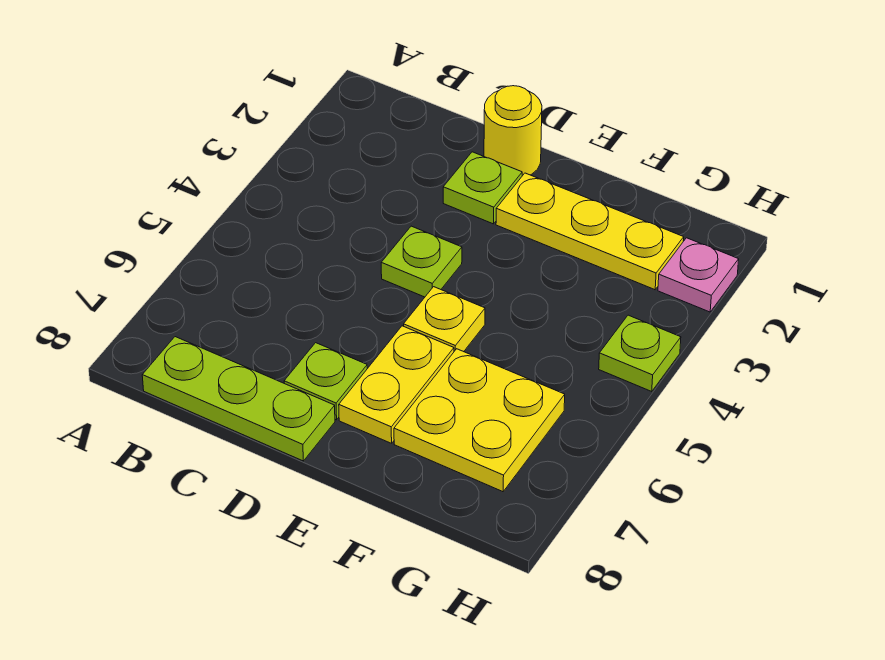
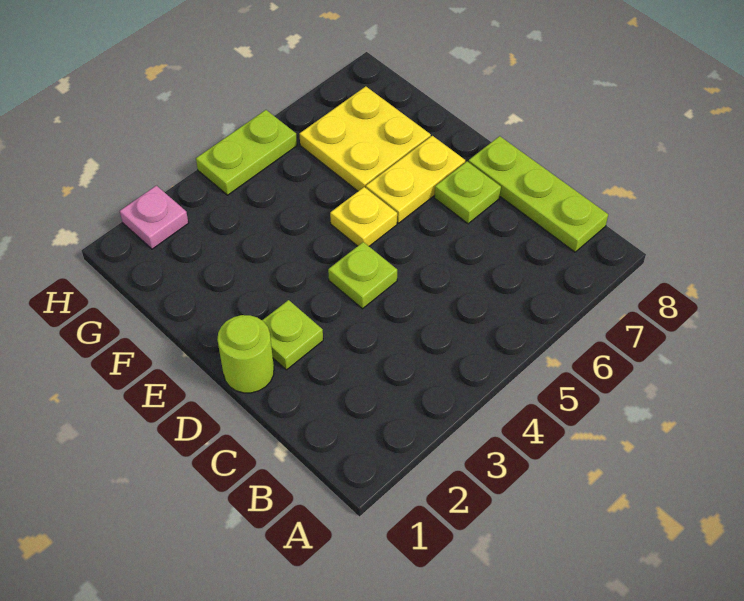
yellow 1x1 round brick [484,86,542,176] -> lime 1x1 round brick [217,315,274,393]
yellow 1x3 plate [496,173,684,290] -> none
lime 1x1 plate [599,315,681,391] -> lime 1x2 plate [196,110,297,195]

